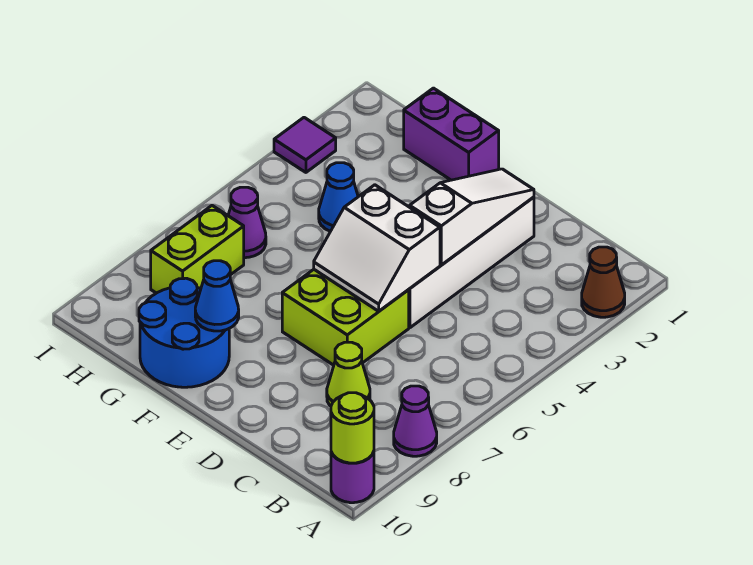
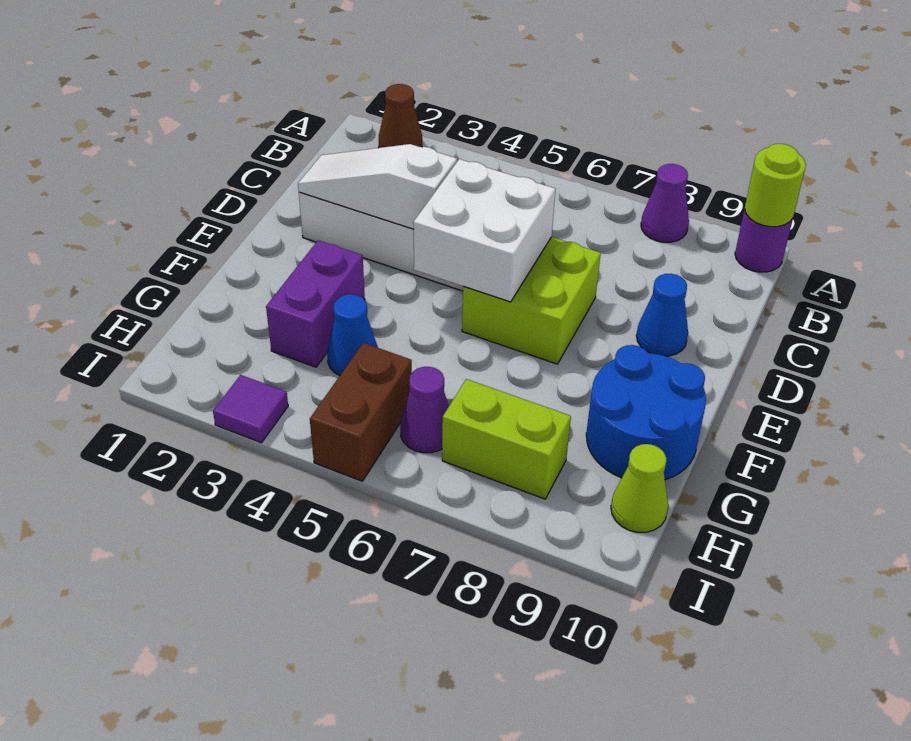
lime 1x1 cone [327,342,370,406] -> lime 1x1 cone moved to [611,444,668,532]
white 2x2 slope [314,185,440,311] -> white 2x2 brick [413,159,556,302]
purple 1x2 brick [404,88,499,180] -> purple 1x2 brick moved to [266,240,365,367]
blue 1x1 cone [195,261,239,331] -> blue 1x1 cone moved to [636,274,688,356]
none -> brown 1x2 brick [310,343,412,481]

